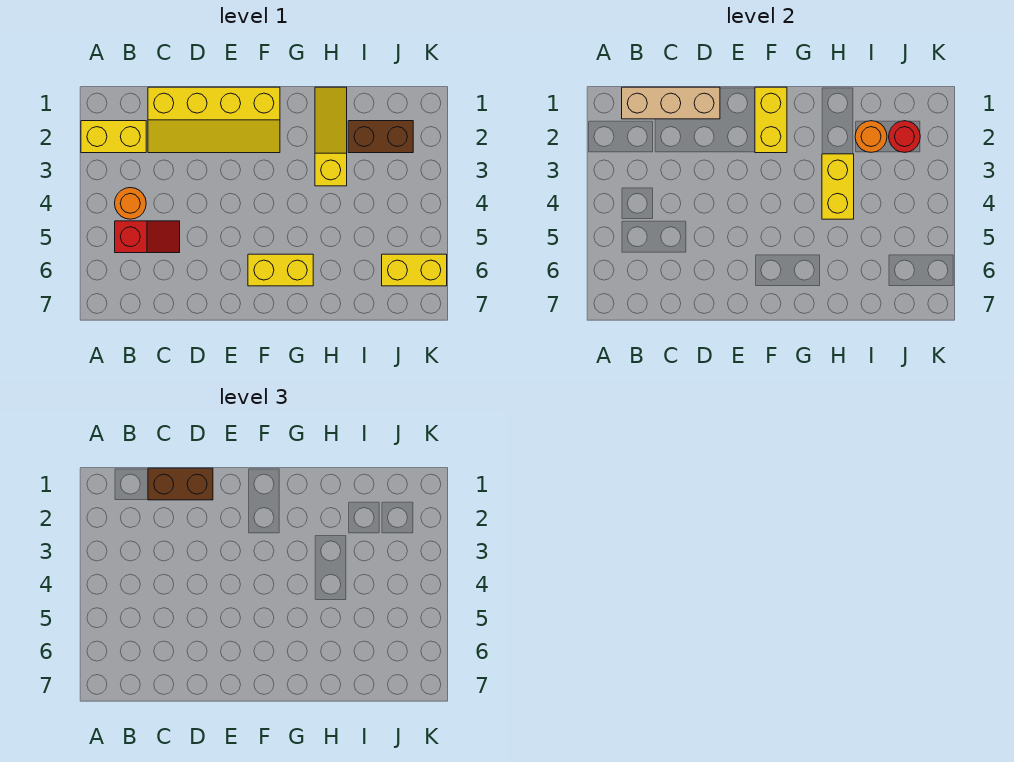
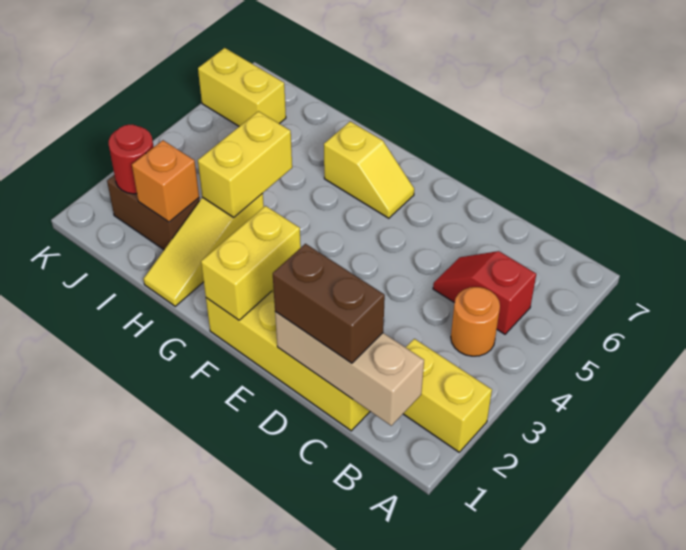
yellow 1x2 brick [248,254,313,286] -> yellow 1x2 slope [324,121,414,218]
orange 1x1 round brick [855,121,887,152] -> orange 1x1 brick [132,140,199,222]

